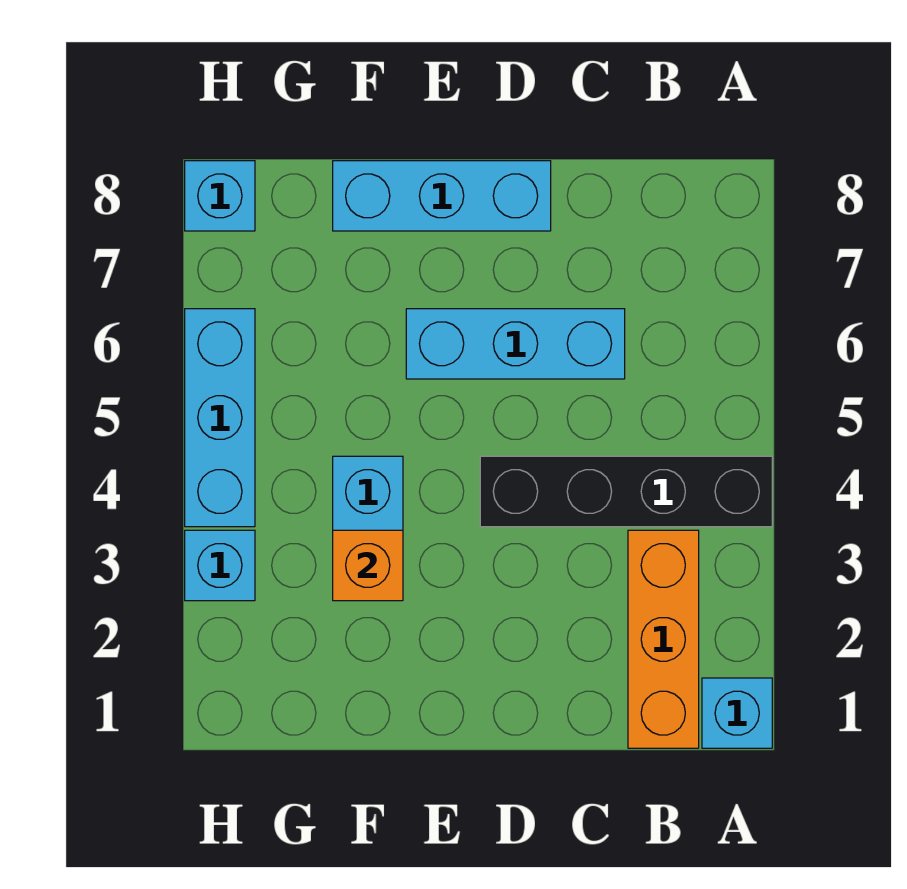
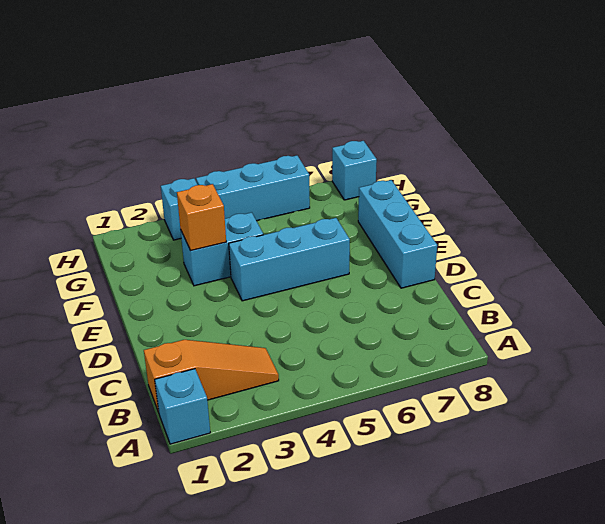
black 1x4 brick [480,456,772,527] -> none
orange 1x3 brick [628,530,699,748] -> orange 1x3 slope [144,340,279,412]
cyan 1x3 brick [406,309,625,379] -> cyan 1x3 brick turned to [229,218,350,301]

